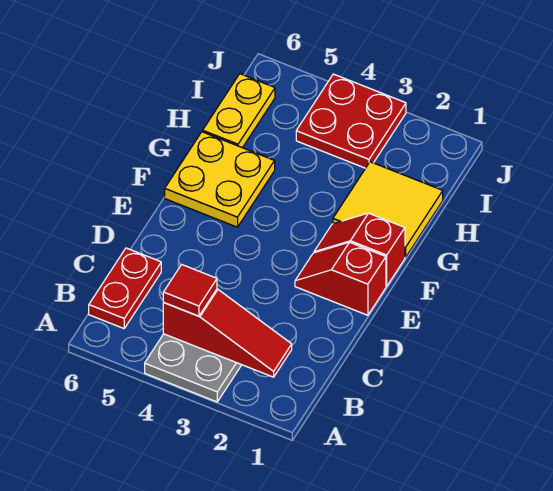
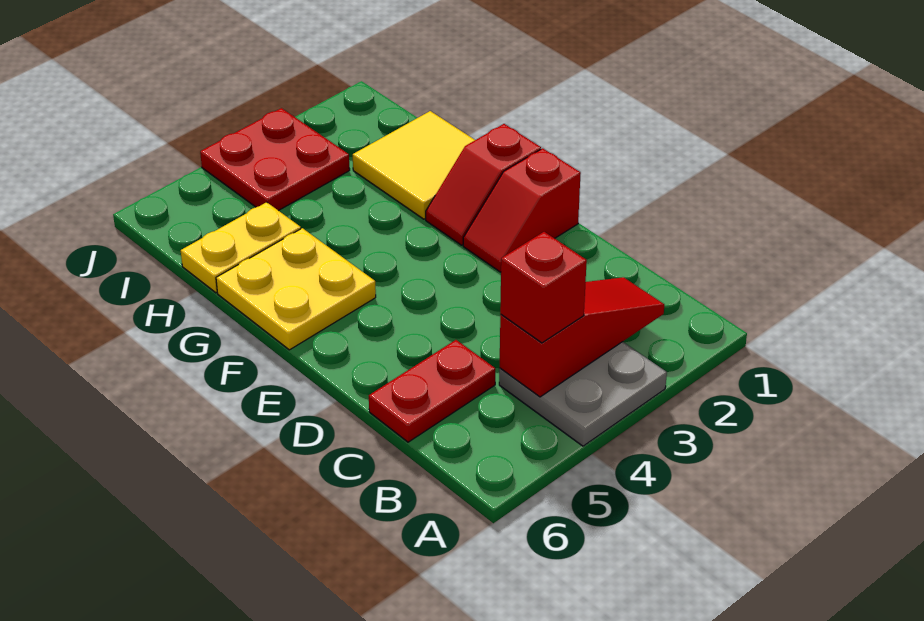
red 1x1 tile [163,265,217,316] -> red 1x1 brick [500,232,587,343]
red 1x2 plate [89,248,161,328] -> red 1x2 plate turned to [369,340,495,442]
yellow 1x2 plate [203,74,275,148] -> yellow 1x2 plate turned to [181,202,301,293]

